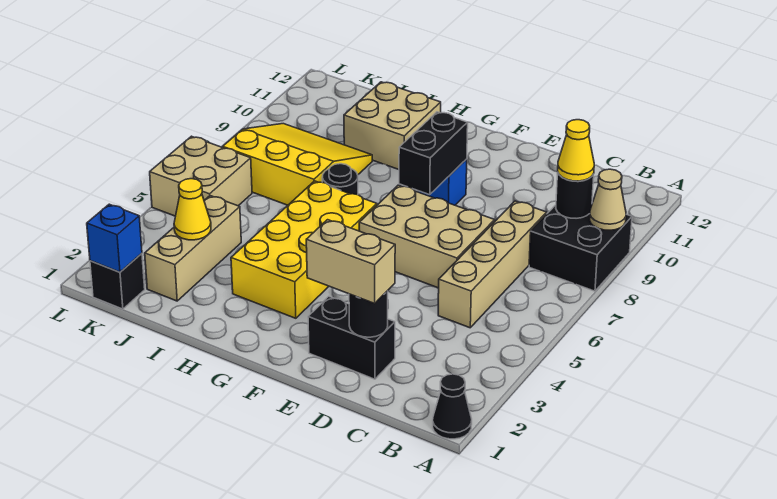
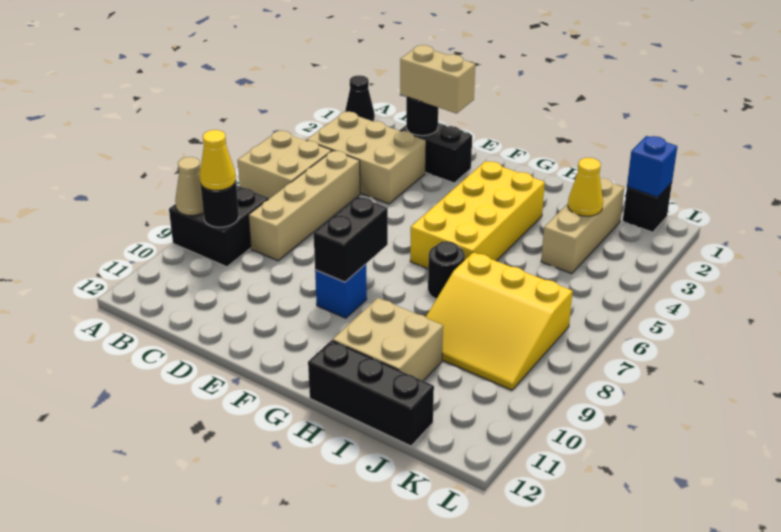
tan 2x3 brick [359,185,495,288] -> tan 2x3 brick moved to [307,112,426,204]
none -> black 1x3 brick [308,340,434,446]
tan 2x2 brick [150,136,252,216] -> tan 2x2 brick moved to [238,131,332,199]

